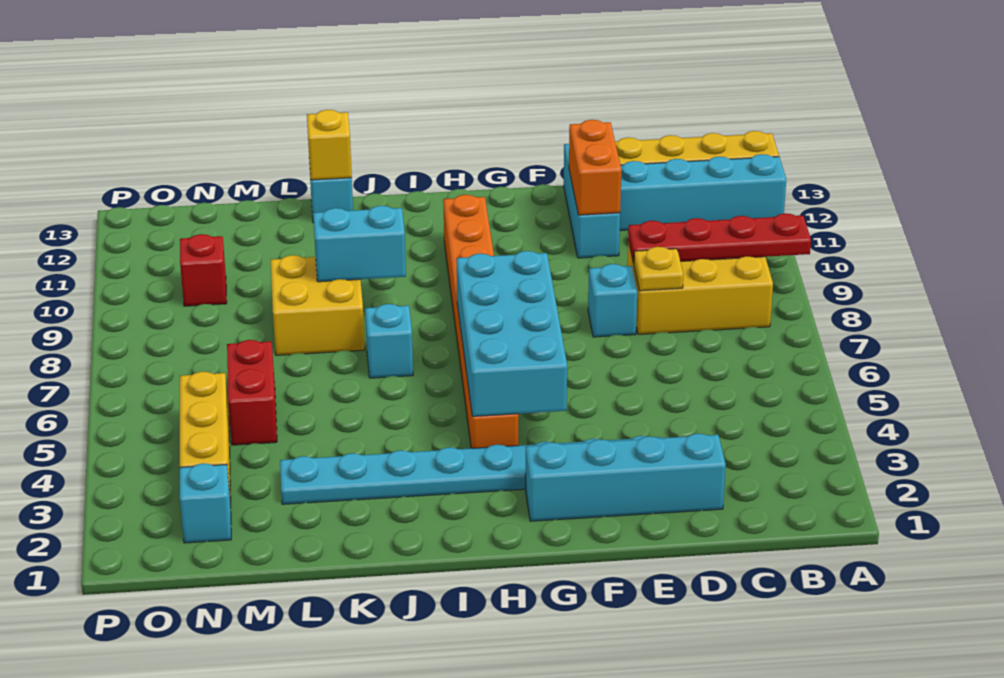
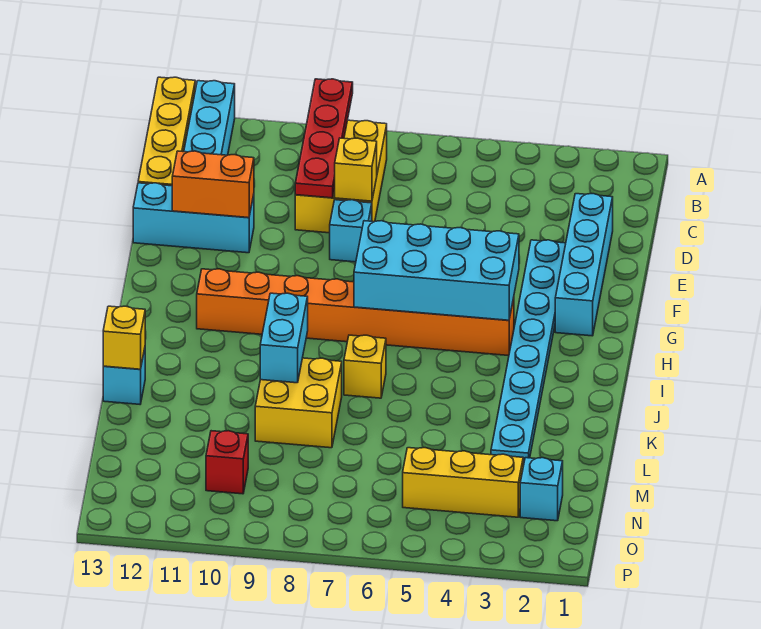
yellow 1x1 plate [634,247,683,291] -> yellow 1x1 brick [335,138,377,201]
cyan 1x1 brick [365,304,413,378] -> yellow 1x1 brick [344,335,386,398]
red 1x2 brick [227,340,277,445] -> none

